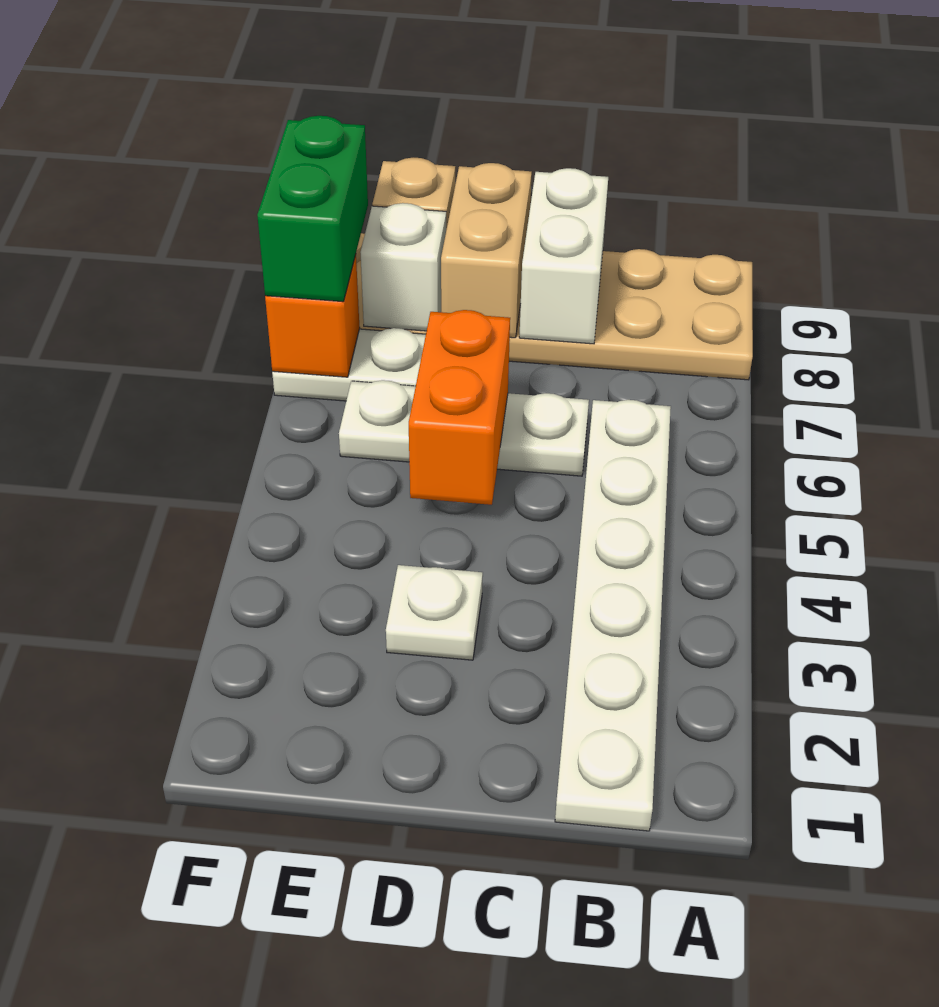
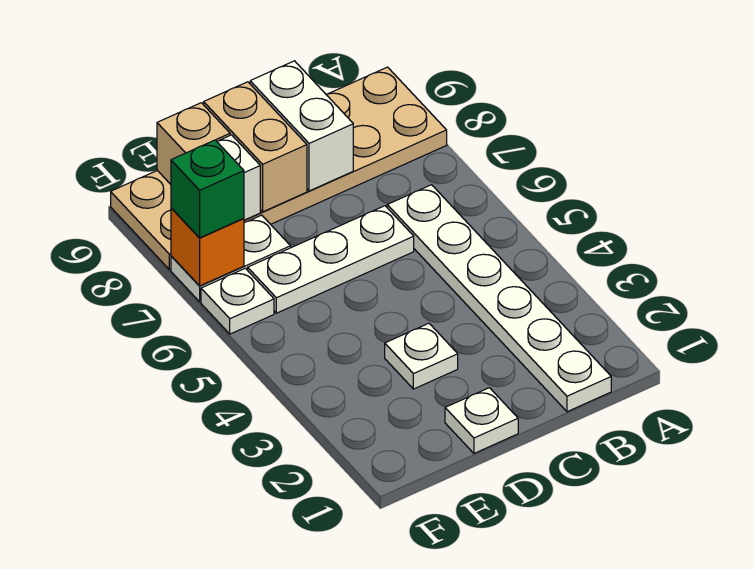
none -> white 1x1 plate [445,388,518,453]
orange 1x2 brick [409,310,510,505] -> none
none -> white 1x1 plate [201,268,274,334]
green 1x2 brick [257,116,368,302] -> green 1x1 brick [171,140,244,238]

